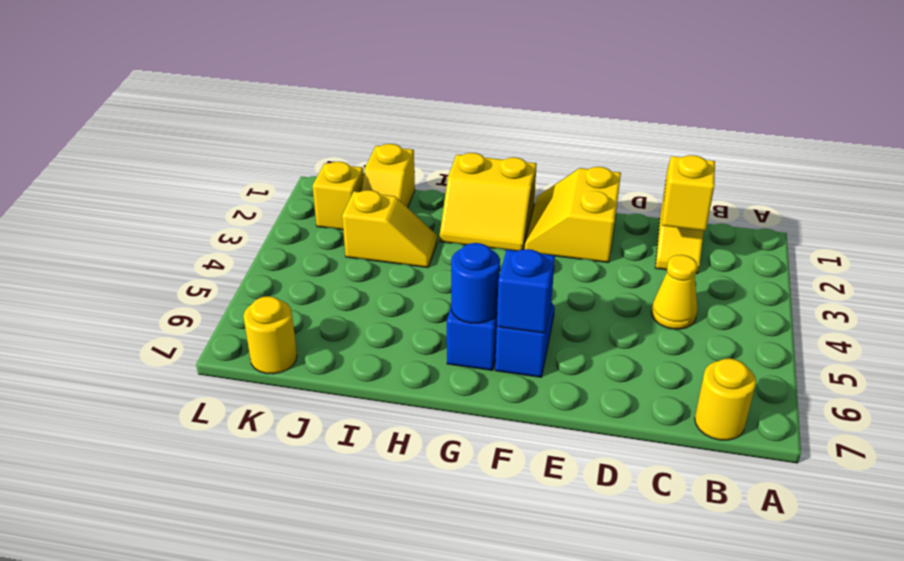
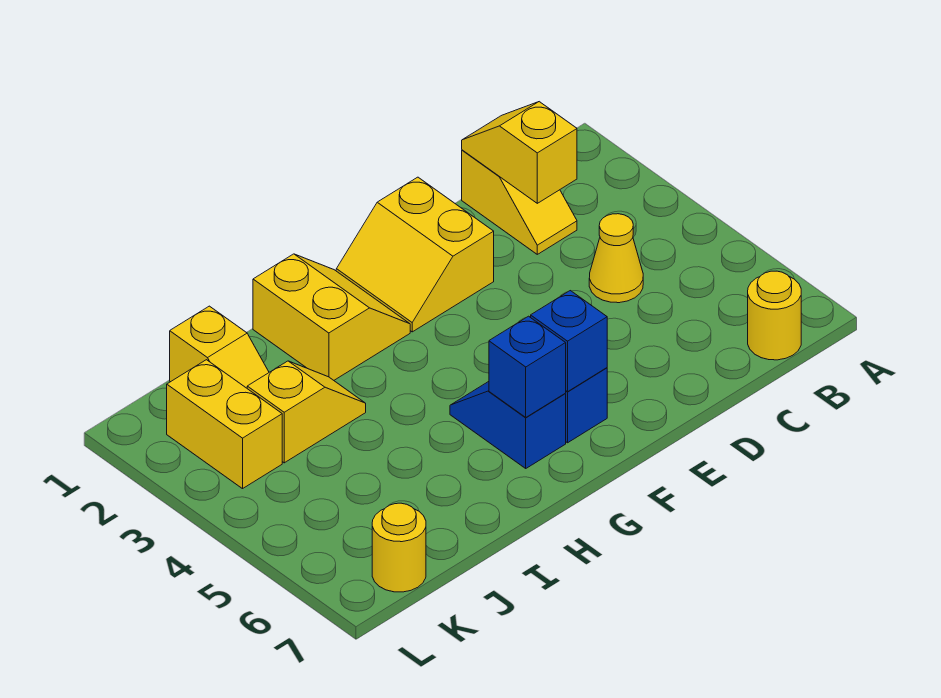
yellow 2x2 slope [440,153,537,251] -> yellow 2x2 slope turned to [253,254,410,380]
blue 1x1 round brick [451,243,500,323] -> blue 1x1 brick [489,316,566,417]
yellow 1x1 brick [313,162,364,230] -> yellow 1x2 brick [167,360,282,489]

